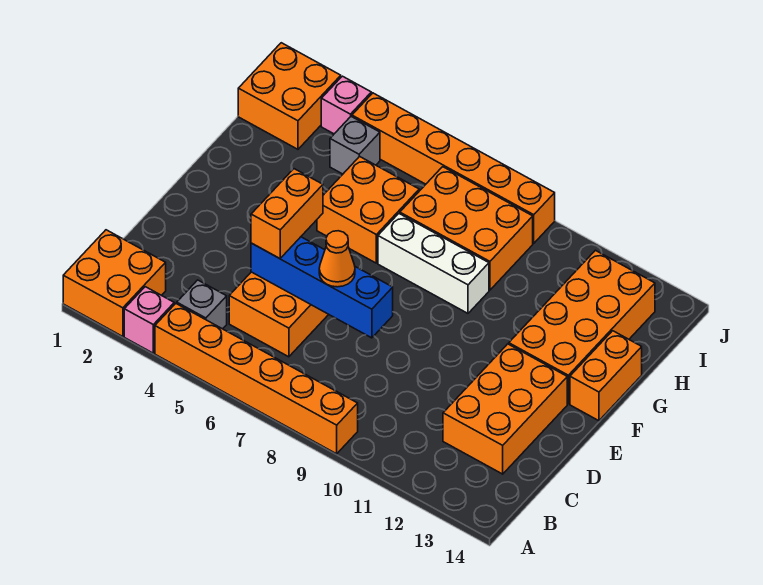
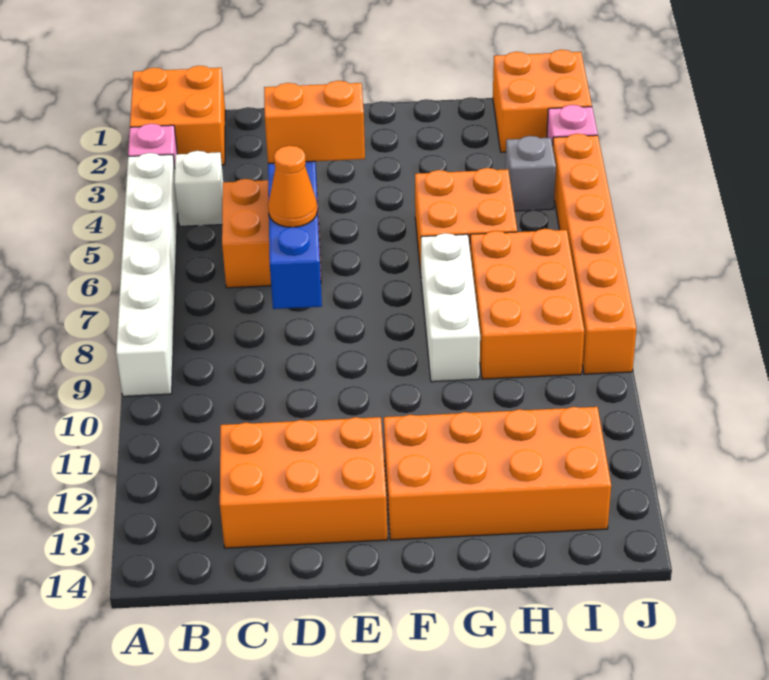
orange 1x6 brick [155,304,358,454] -> white 1x6 brick [116,153,178,396]
grey 1x1 brick [177,280,227,329] -> white 1x1 brick [175,151,223,226]
orange 1x2 brick [570,331,642,421] -> none

